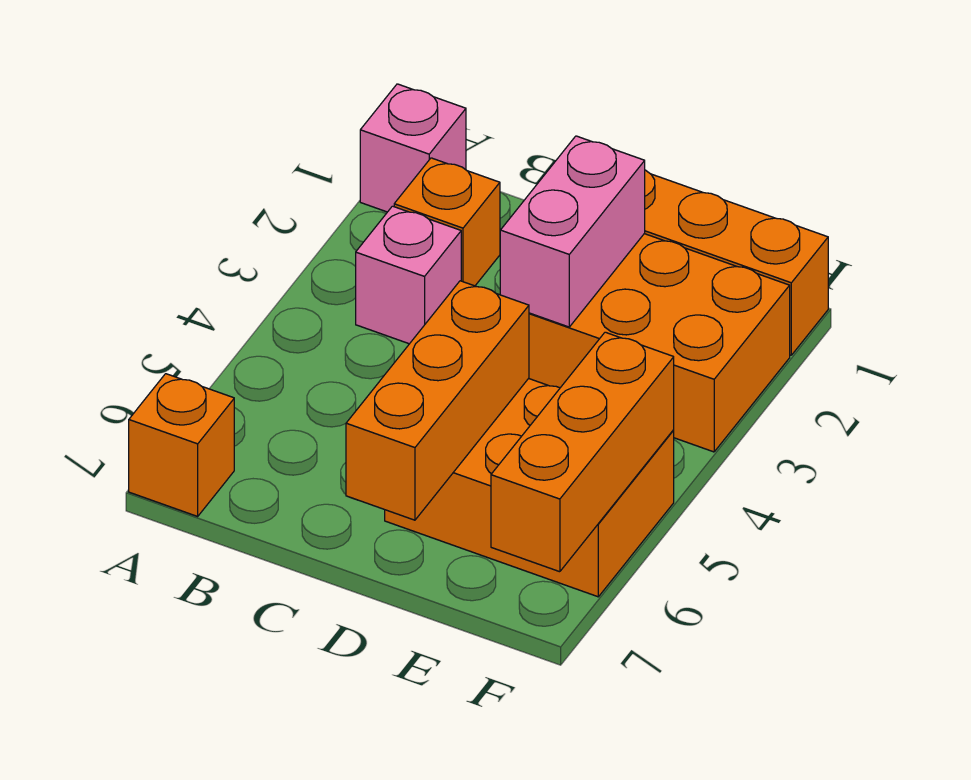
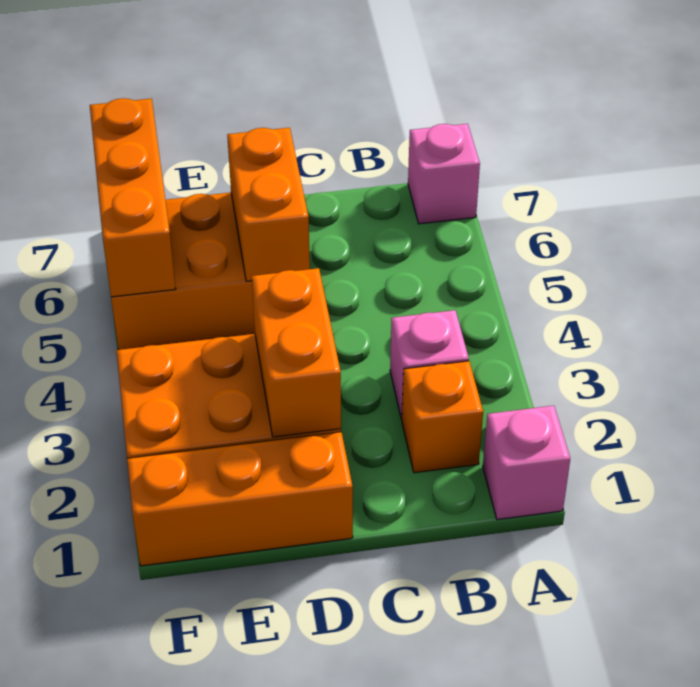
orange 1x1 brick [129,374,234,516] -> pink 1x1 brick [408,124,480,224]
pink 1x2 brick [500,136,645,327] -> orange 1x2 brick [252,268,341,437]
orange 1x3 brick [346,281,529,520] -> orange 1x2 brick [227,128,310,281]

